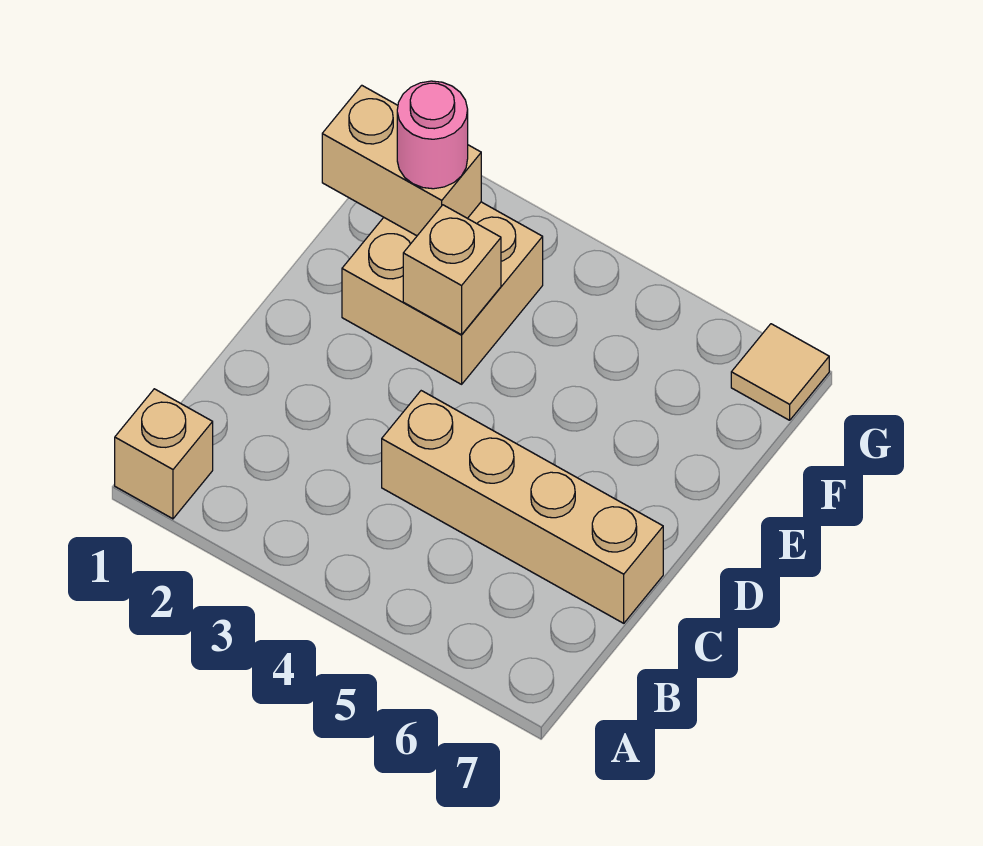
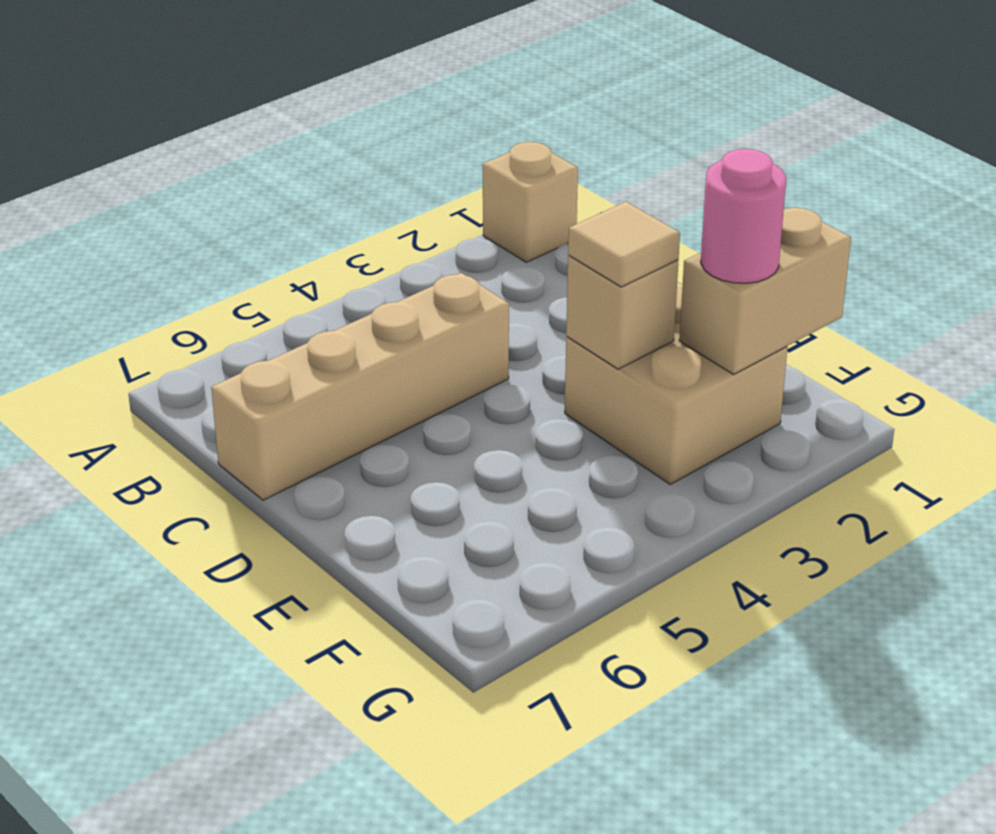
tan 1x1 tile [731,324,829,420] -> tan 1x1 tile moved to [568,202,680,287]

